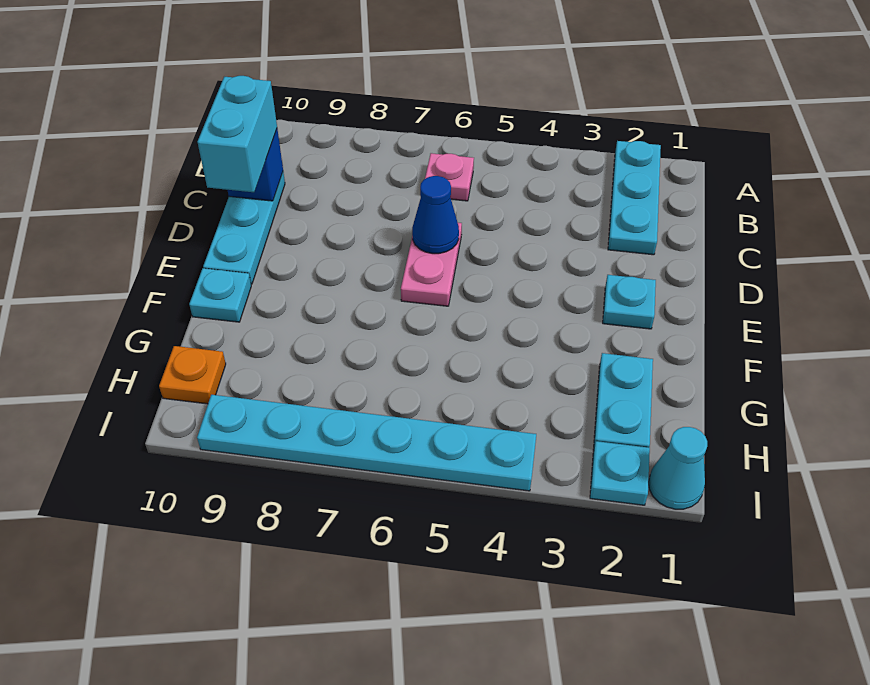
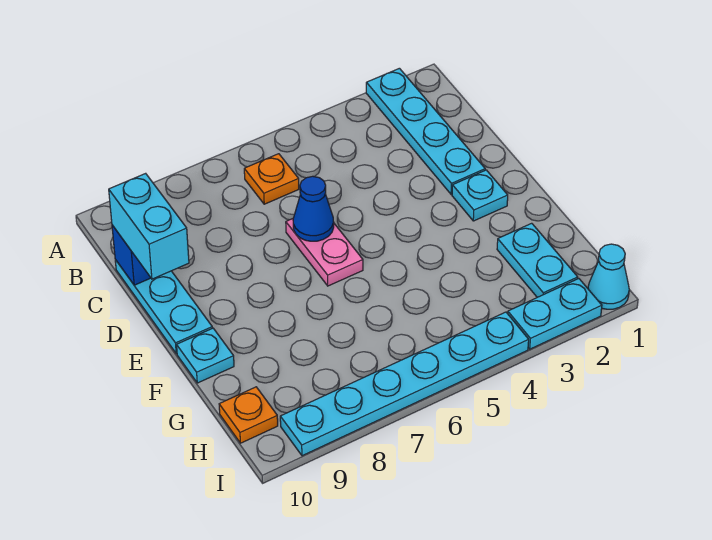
cyan 1x3 plate [608,141,661,255] -> cyan 1x4 plate [366,68,485,194]
pink 1x1 plate [425,153,474,201] -> orange 1x1 plate [244,154,299,204]
cyan 1x1 plate [590,441,650,505] -> cyan 1x2 plate [508,279,602,349]

